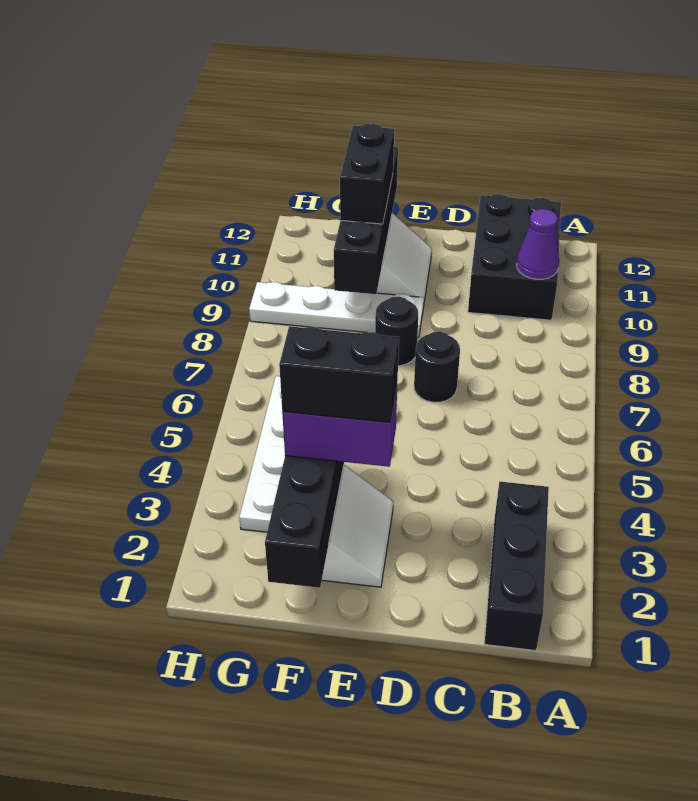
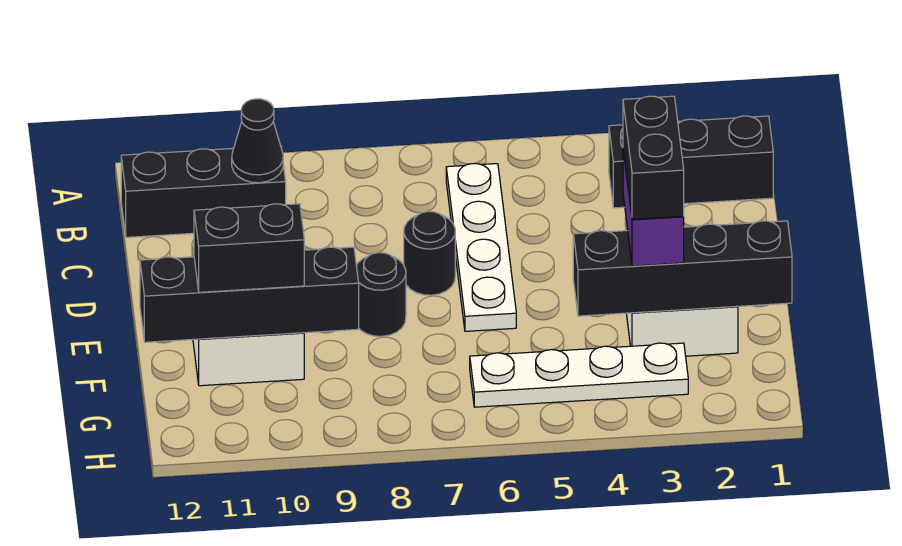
black 2x3 brick [468,194,561,320] -> black 1x3 brick [121,148,286,237]
purple 1x1 cone [517,209,559,279] -> black 1x1 cone [232,99,283,183]
white 1x4 plate [249,282,424,337] -> white 1x4 plate moved to [446,164,516,331]

